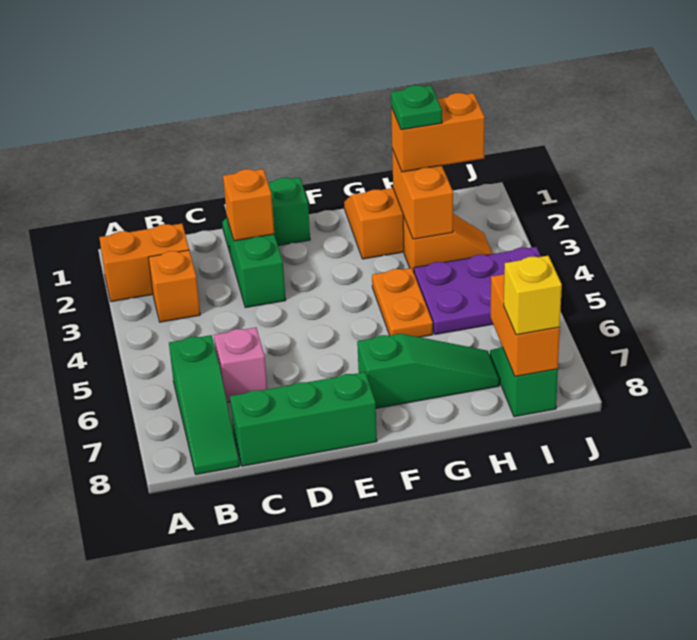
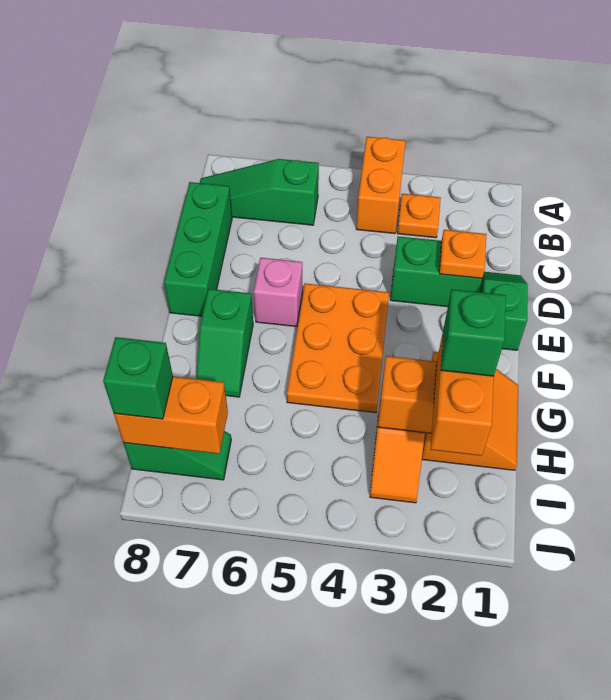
orange 1x2 brick [99,224,189,302] -> orange 1x2 brick moved to [356,137,405,234]
orange 1x1 brick [148,250,200,322] -> orange 1x1 plate [397,194,441,238]
pink 1x1 brick [214,327,267,403] -> pink 1x1 brick moved to [254,258,303,327]
orange 1x1 brick [223,169,274,241] -> orange 1x1 plate [439,230,486,278]
green 1x3 slope [357,334,499,408] -> green 1x2 slope [196,289,253,397]
orange 1x2 plate [372,268,433,337] -> orange 2x3 plate [287,283,389,413]
green 1x1 plate [391,85,442,130] -> green 1x1 brick [441,289,506,376]
purple 2x3 plate [414,247,541,334] -> none
yellow 1x1 brick [504,256,562,335] -> green 1x1 brick [103,337,173,419]

